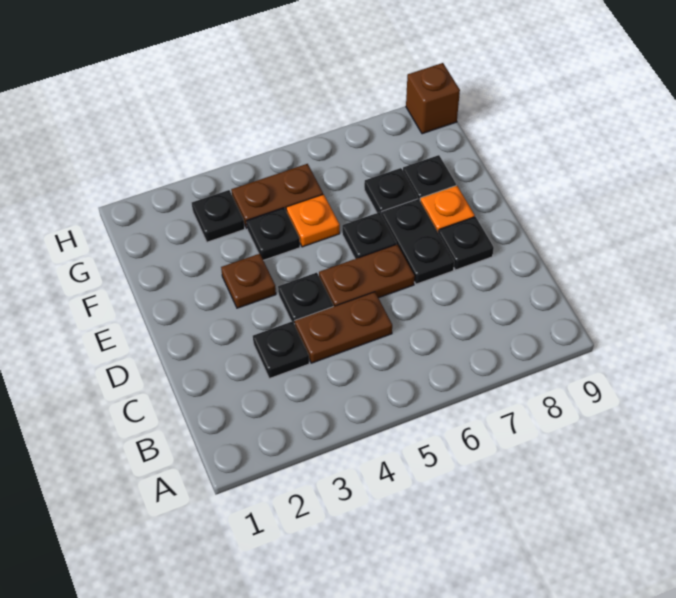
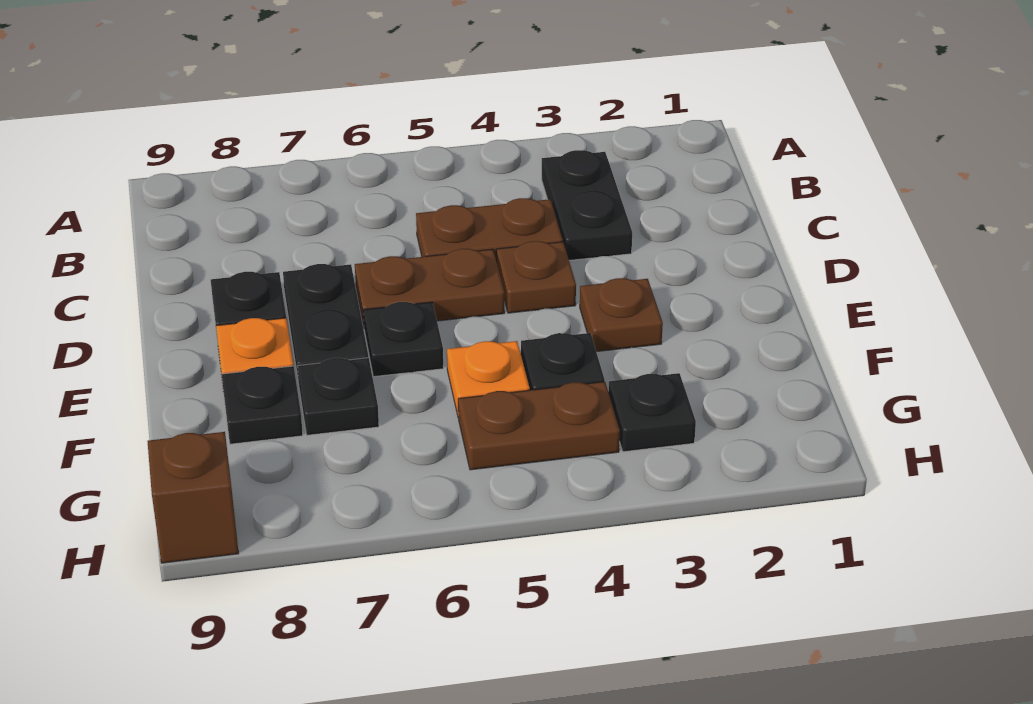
black 1x1 plate [253,321,309,379] -> black 1x2 plate [542,150,632,260]
black 1x1 plate [278,273,333,325] -> brown 1x1 plate [497,241,576,313]

